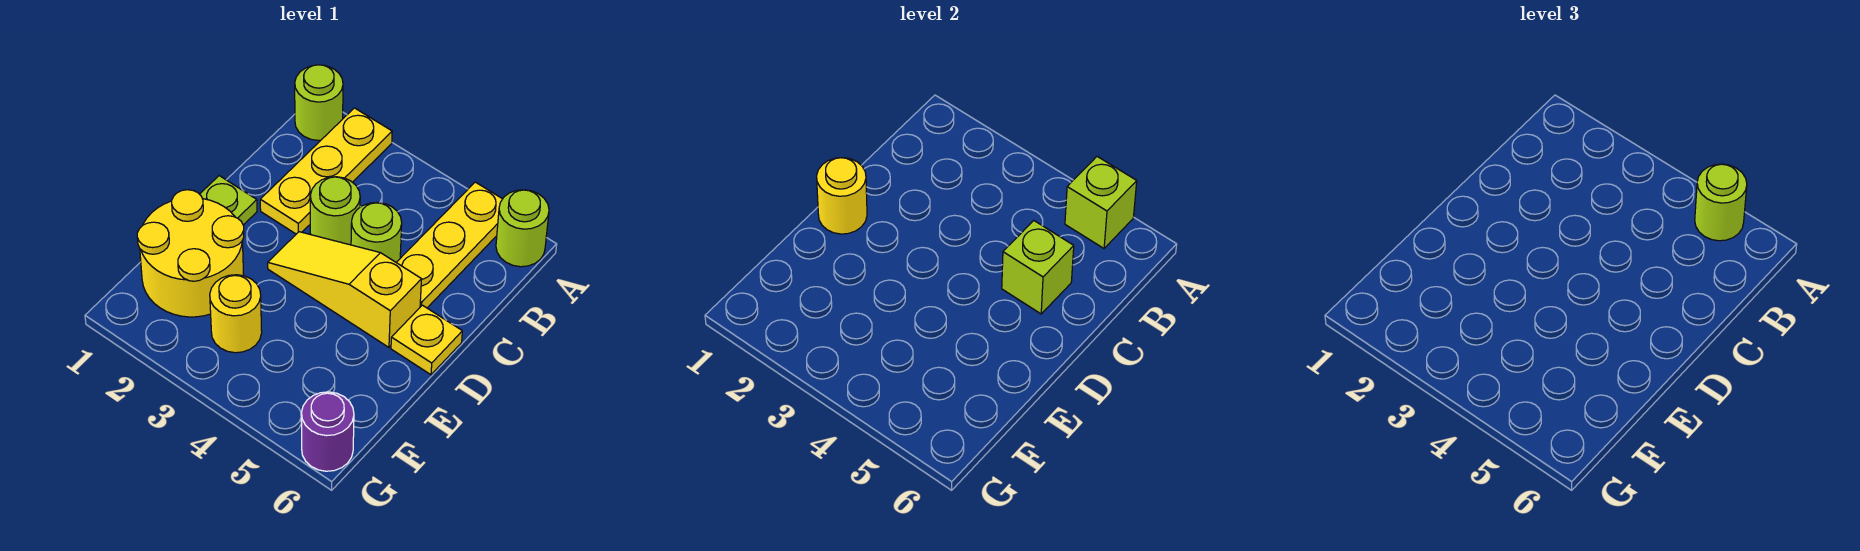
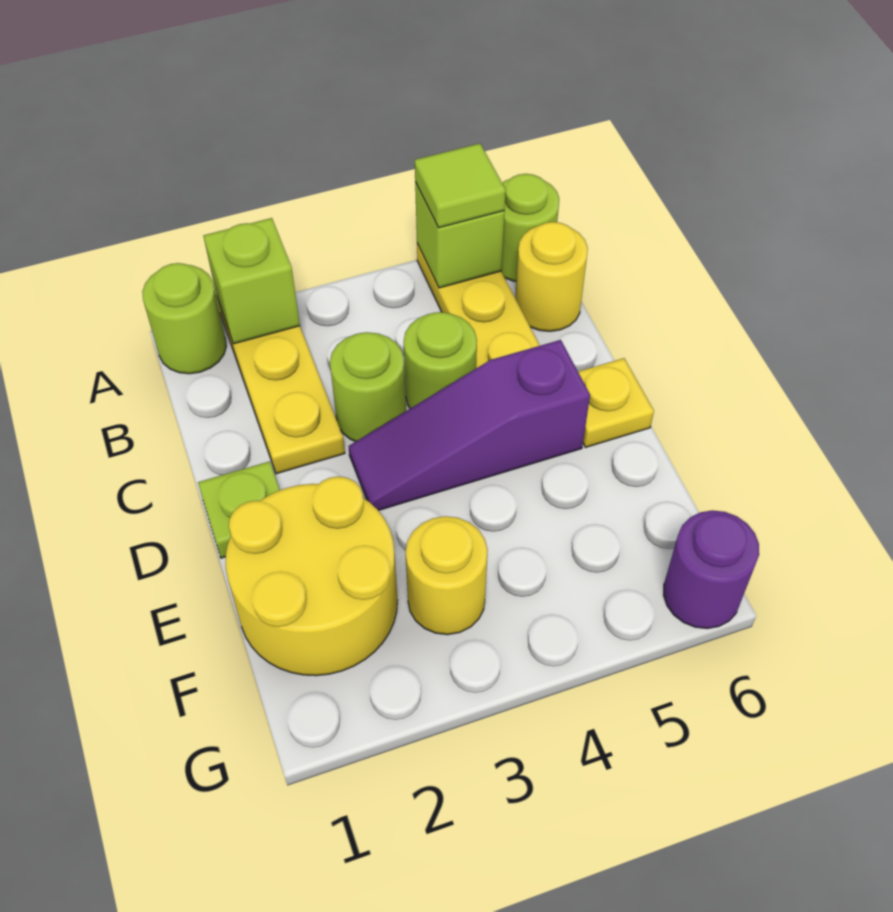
lime 1x1 round brick [1695,164,1747,241] -> lime 1x1 tile [415,143,506,228]
lime 1x1 brick [1002,221,1074,314] -> lime 1x1 brick moved to [204,218,300,344]
yellow 1x1 round brick [817,158,867,234] -> yellow 1x1 round brick moved to [515,222,588,331]
yellow 1x3 slope [268,232,422,347] -> purple 1x3 slope [348,340,590,510]

